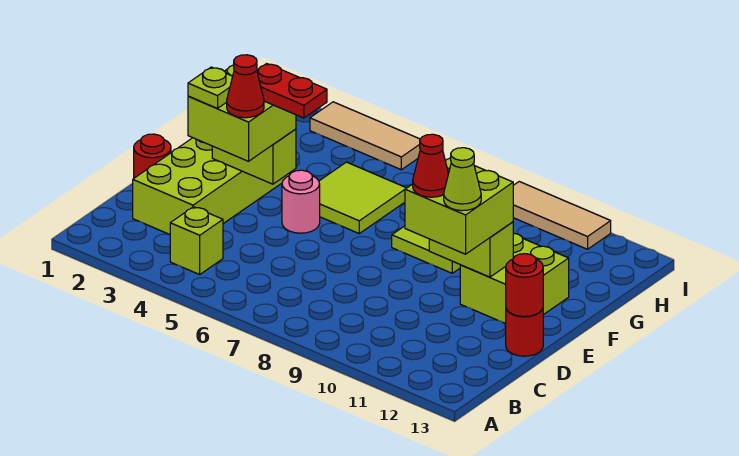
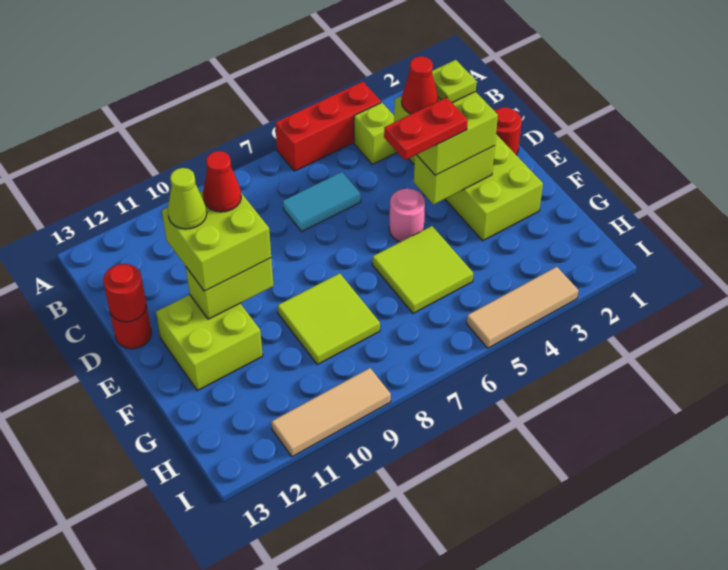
none -> red 1x3 brick [275,81,381,171]
none -> cyan 1x2 tile [283,172,361,231]

